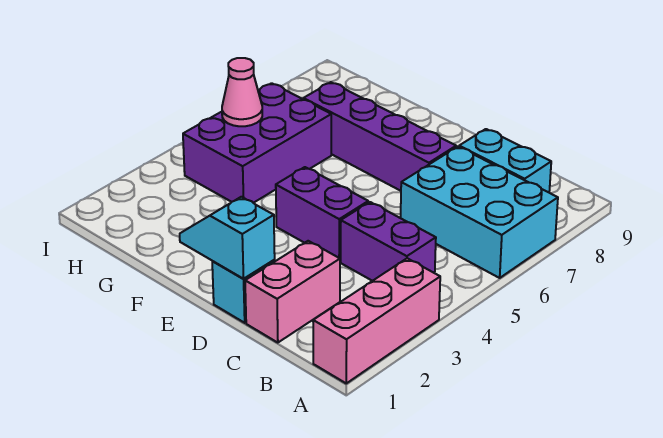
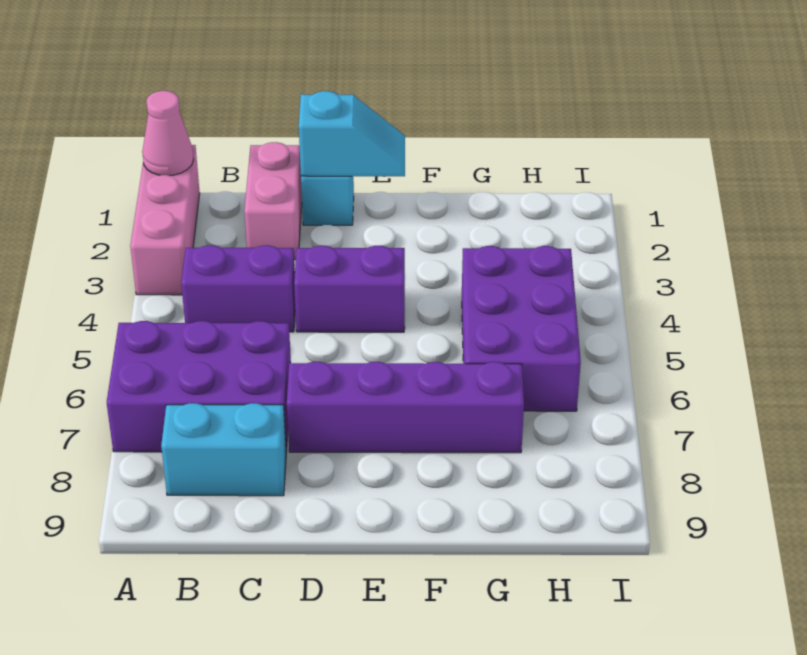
cyan 2x3 brick [401,147,558,278] -> purple 2x3 brick [107,321,291,452]
pink 1x1 cone [222,58,262,126] -> pink 1x1 cone moved to [142,91,194,176]

